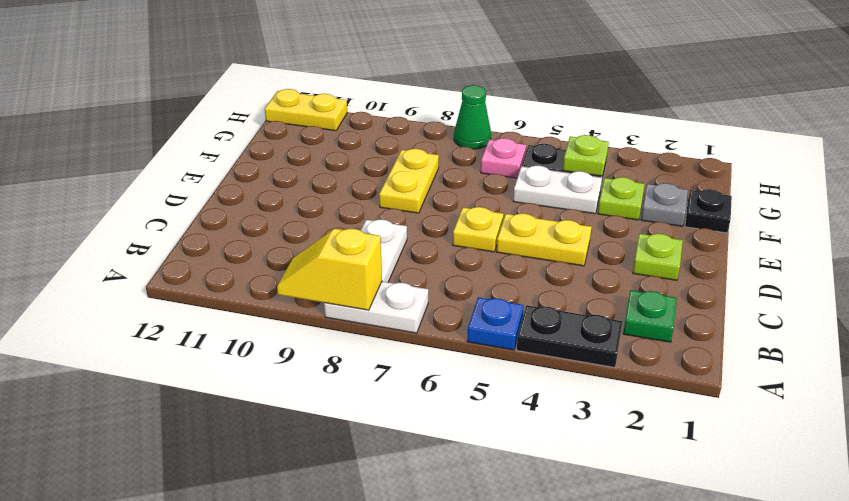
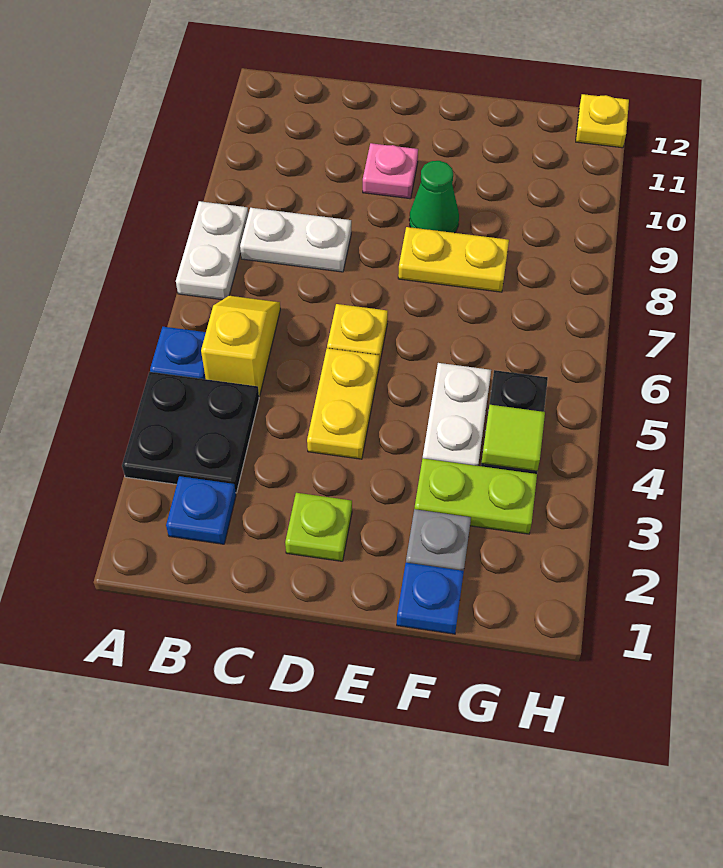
black 1x2 plate [517,305,623,368] -> black 2x2 plate [122,372,259,493]
yellow 1x2 slope [277,229,382,310] -> yellow 1x2 slope moved to [201,296,280,396]
green 1x1 plate [623,290,677,342] -> blue 1x1 plate [166,476,236,544]
black 1x1 plate [685,189,732,233] -> blue 1x1 plate [397,563,464,634]
lime 1x1 plate [598,177,645,220] -> lime 1x2 plate [414,458,537,534]
lime 1x1 plate [563,135,609,176] -> lime 1x1 tile [481,405,545,471]
pink 1x1 plate [481,138,526,178] -> pink 1x1 plate moved to [363,143,418,199]
green 1x1 cone [454,85,491,149] -> green 1x1 cone moved to [409,161,459,233]
yellow 1x2 plate [265,89,347,131] -> yellow 1x1 plate [576,94,629,148]

